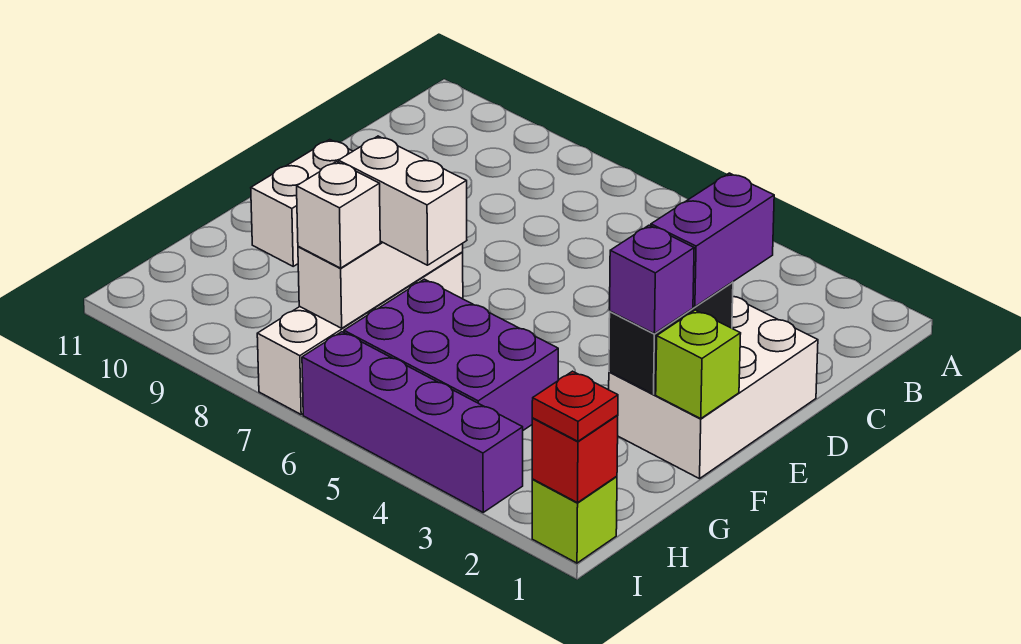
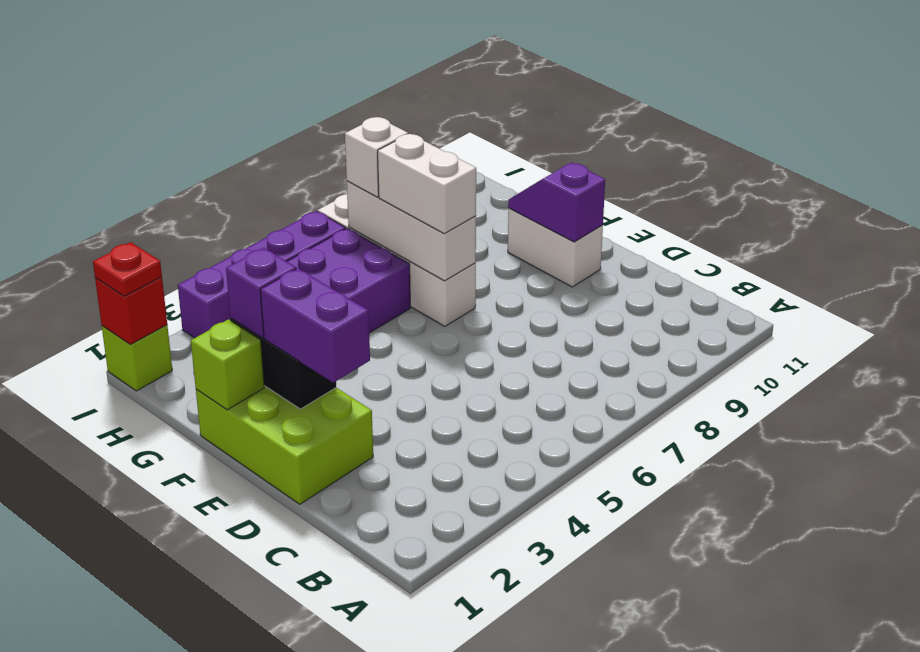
white 2x3 brick [609,297,818,479] -> lime 2x3 brick [196,386,373,504]
none -> purple 1x2 slope [508,162,605,242]
white 1x2 brick [339,136,467,265] -> white 1x2 brick turned to [378,134,476,234]

